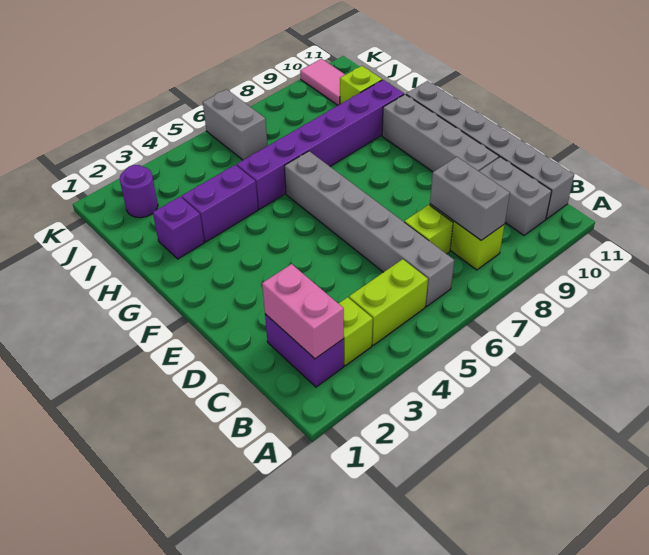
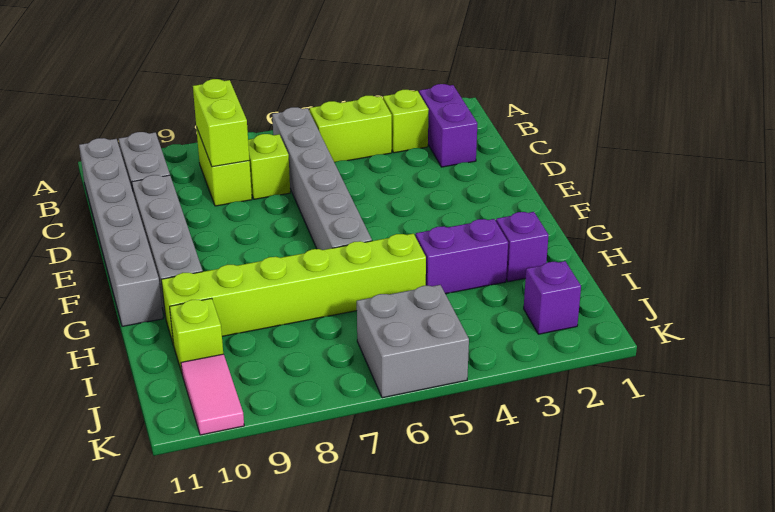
pink 1x2 brick [262,264,344,359] -> none
grey 1x2 brick [430,157,510,240] -> lime 1x2 brick [193,79,249,167]
purple 1x6 brick [237,80,404,209] -> lime 1x6 brick [161,233,426,345]
purple 1x1 round brick [119,165,158,218] -> purple 1x1 brick [524,261,581,334]
grey 1x2 brick [203,89,268,160] -> grey 2x2 brick [357,285,469,398]

